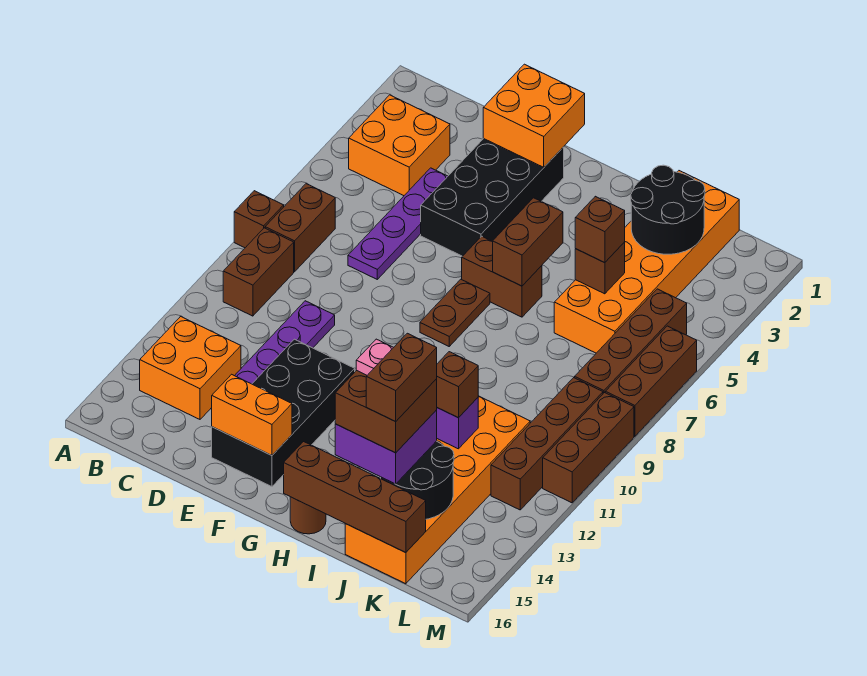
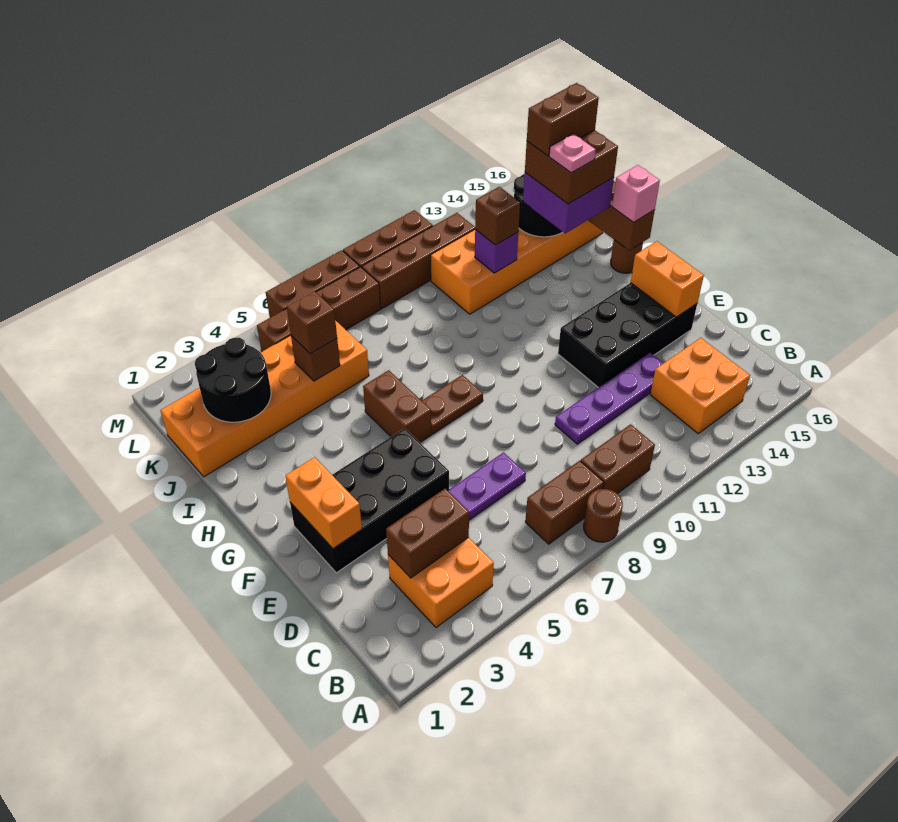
brown 1x1 brick [234,191,284,248] -> brown 1x1 round brick [584,489,623,542]
orange 2x2 brick [483,64,585,167] -> orange 1x2 brick [285,457,362,549]
brown 1x2 brick [492,198,563,286] -> brown 1x2 brick moved to [386,488,469,578]
none -> pink 1x1 brick [612,165,660,222]

